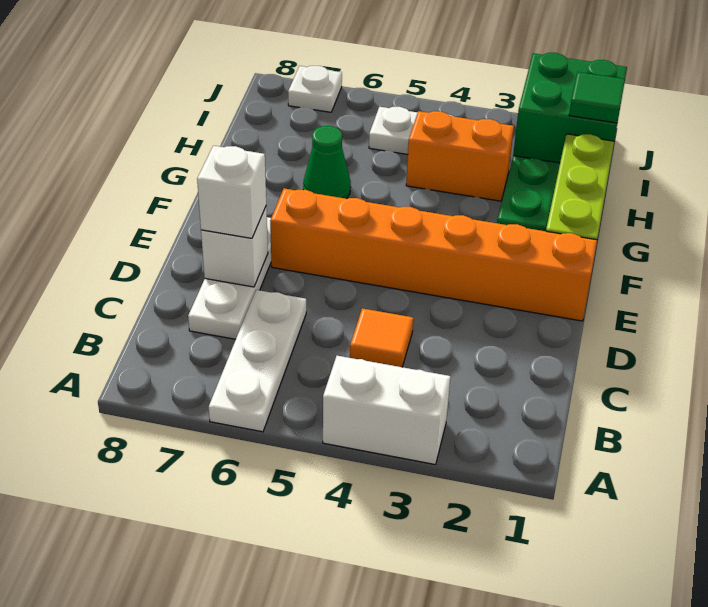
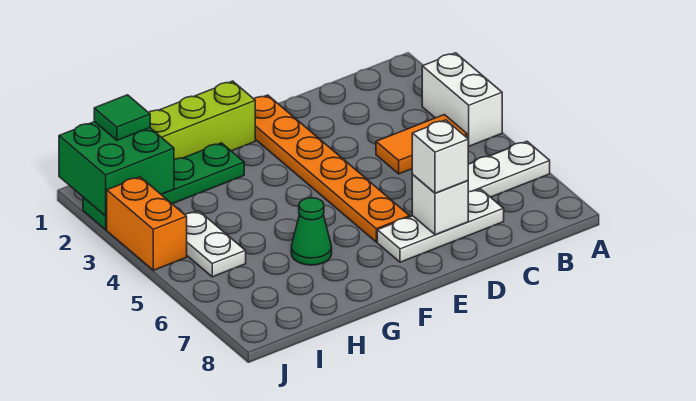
orange 1x1 tile [350,308,413,367] -> orange 1x2 tile [376,115,467,174]
orange 1x6 brick [270,188,597,321] -> orange 1x6 plate [254,95,410,242]
orange 1x2 brick [406,111,514,201] -> orange 1x2 brick moved to [107,177,187,270]
white 1x1 plate [288,66,342,112] -> none

